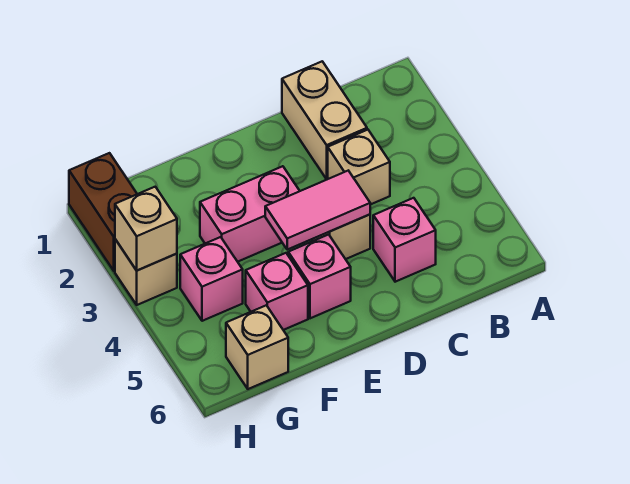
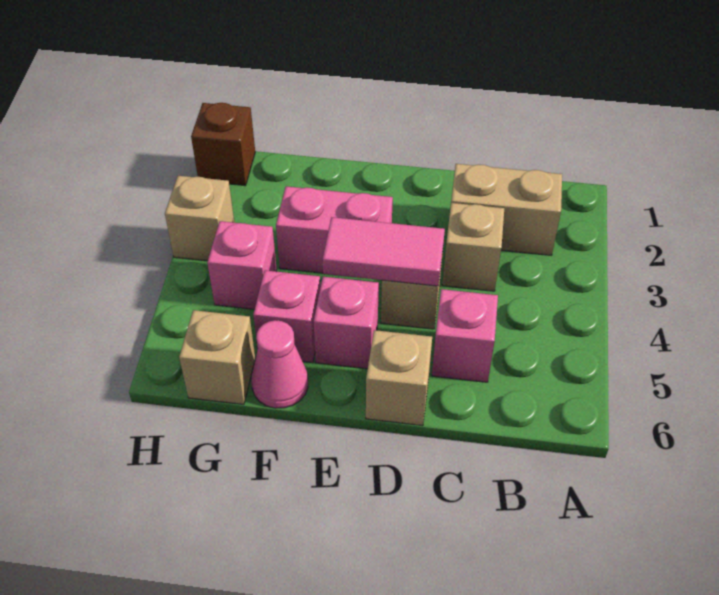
tan 1x2 brick [282,61,367,179] -> tan 1x2 brick turned to [451,164,562,255]
none -> pink 1x1 cone [251,320,308,408]
brown 1x2 brick [69,153,137,271] -> brown 1x1 brick [191,103,255,186]
tan 1x1 brick [115,187,177,270] -> tan 1x1 brick moved to [366,330,432,426]

